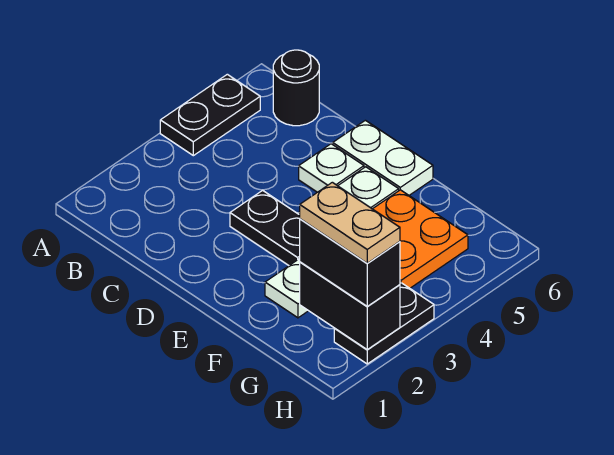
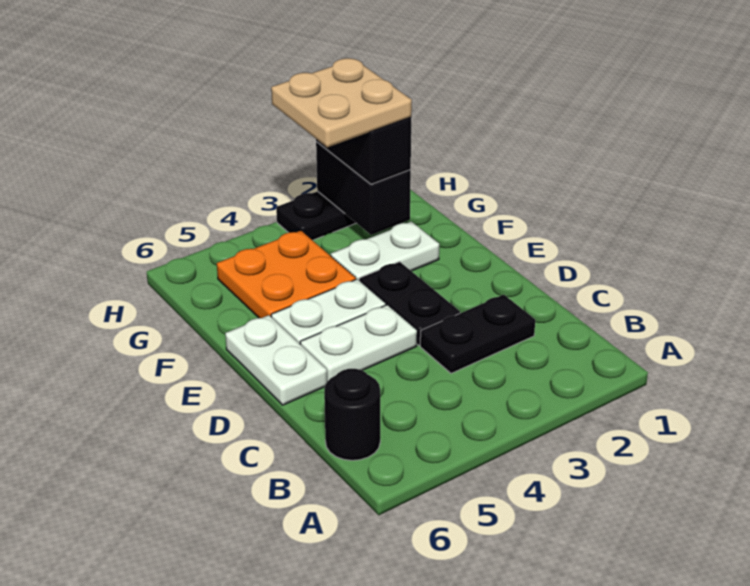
black 1x2 plate [160,74,260,156] -> black 1x2 plate moved to [420,295,535,373]
white 1x1 plate [299,144,364,192] -> white 1x2 plate [300,305,417,382]
tan 1x2 plate [300,182,400,263] -> tan 2x2 plate [271,58,412,147]

